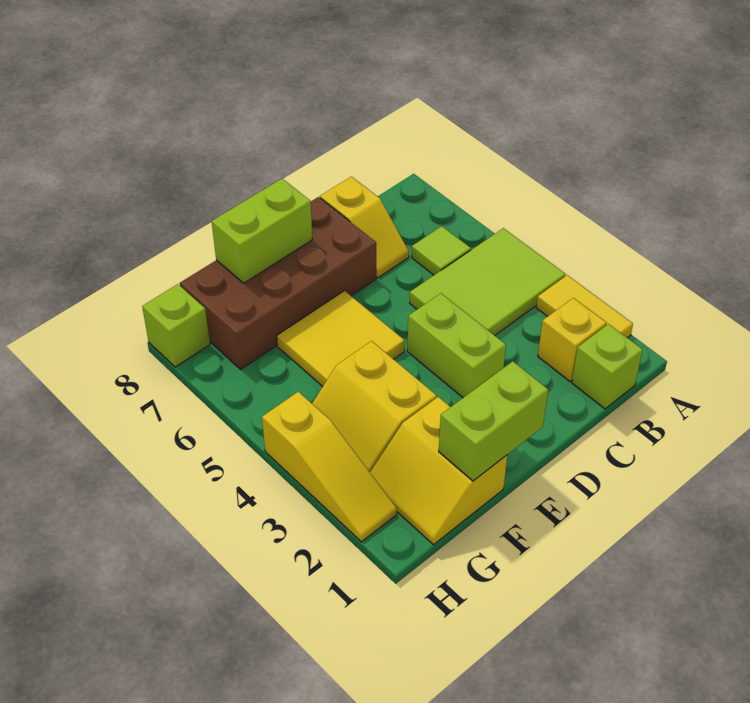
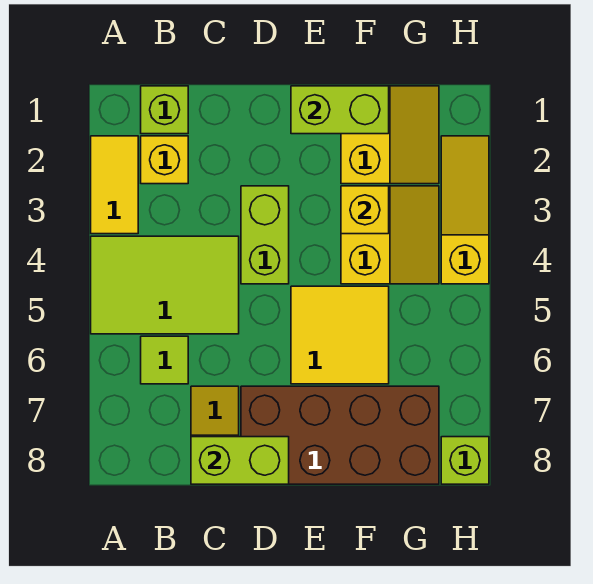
lime 1x2 brick [212,179,312,283] -> lime 1x2 brick moved to [191,437,289,484]
none -> yellow 1x1 brick [341,186,389,234]

